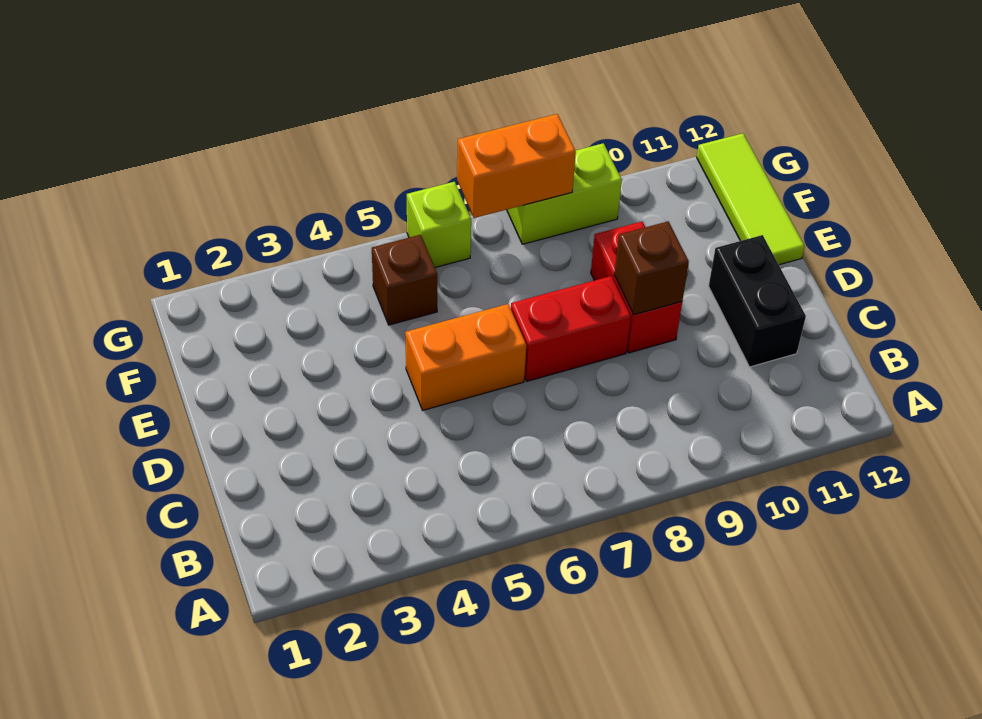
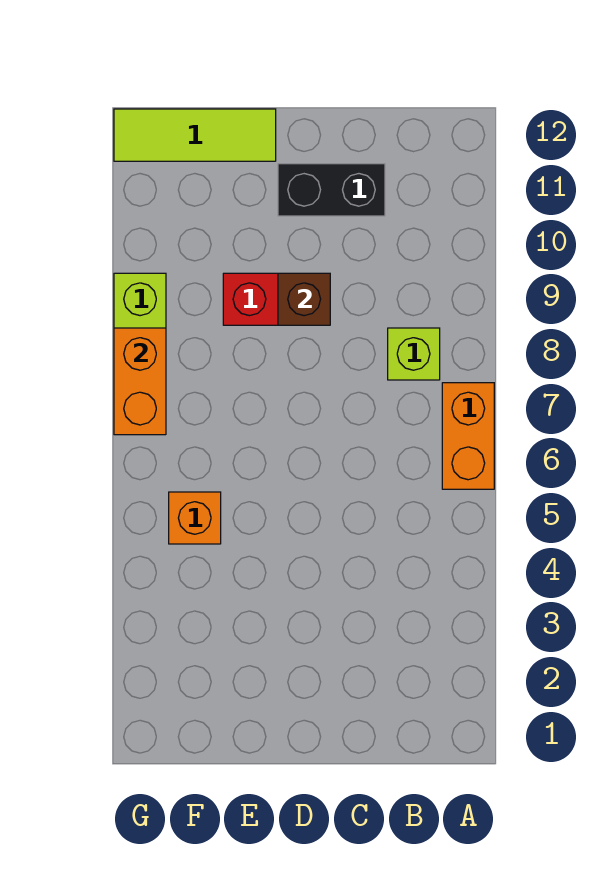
orange 1x2 brick [405,304,526,410] -> orange 1x2 brick moved to [442,383,494,489]
red 1x2 brick [511,276,631,381] -> none
brown 1x1 brick [372,235,437,325] -> orange 1x1 brick [169,492,221,544]
lime 1x1 brick [407,182,471,267] -> lime 1x1 brick moved to [388,328,440,380]

